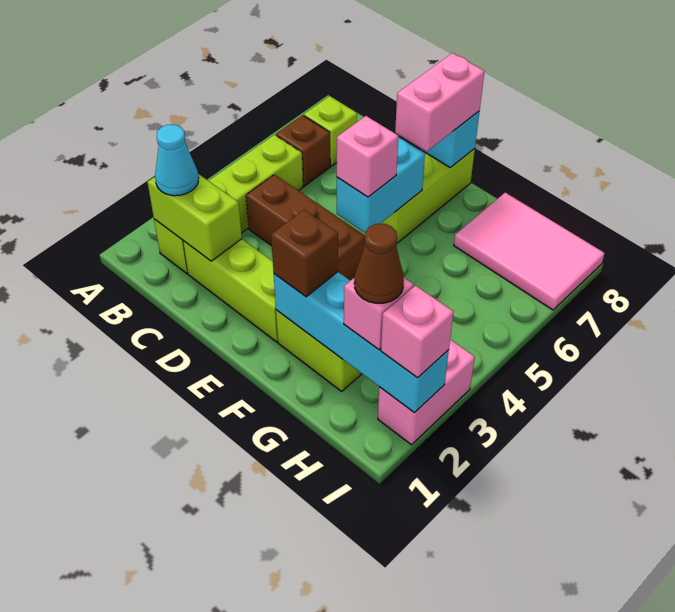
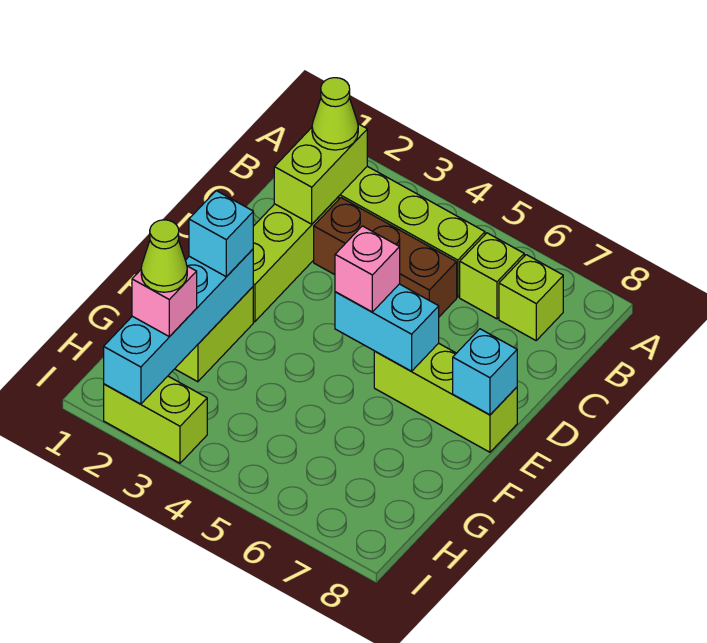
cyan 1x1 cone [155,125,199,196] -> lime 1x1 cone [312,78,358,150]
brown 1x1 brick [276,115,330,186] -> lime 1x1 brick [460,233,524,319]
brown 1x3 brick [246,175,365,281] -> brown 1x3 brick turned to [314,198,457,317]
pink 1x2 brick [395,53,484,152] -> none
brown 1x1 brick [271,210,338,297] -> cyan 1x1 brick [189,191,253,277]
pink 2x3 tile [454,193,605,310] -> none
brown 1x1 cone [354,224,404,303] -> lime 1x1 cone [141,220,187,292]
pink 1x2 brick [378,340,475,445] -> lime 1x2 brick [104,376,207,463]
pink 1x1 brick [381,285,453,378] -> none

